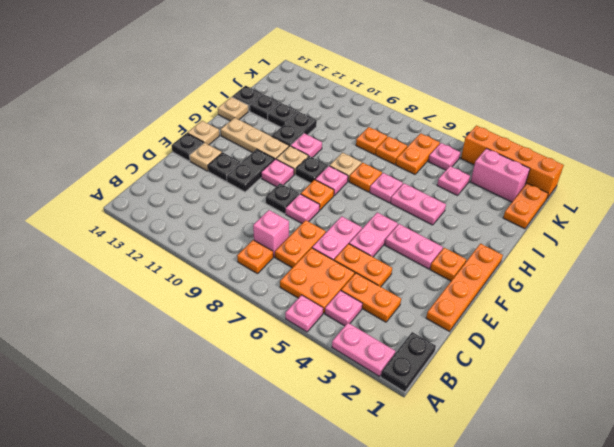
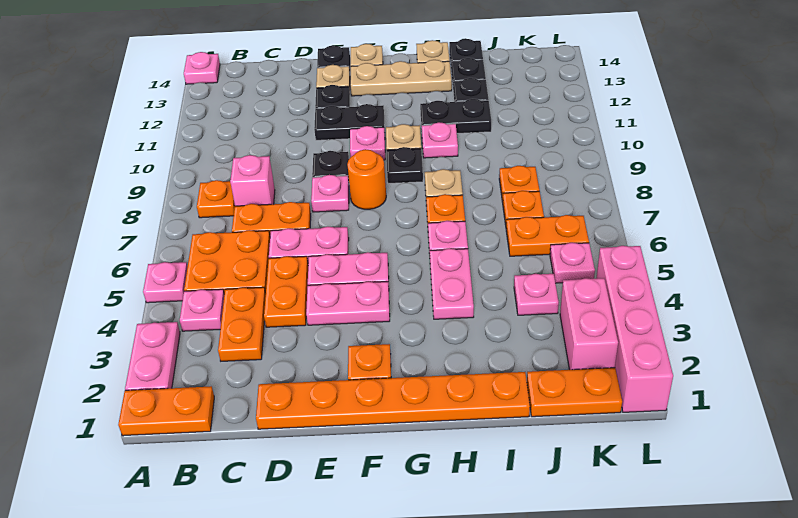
black 1x2 plate [381,332,436,392] -> orange 1x2 plate [118,386,214,436]
orange 1x4 plate [426,244,503,331] -> orange 1x6 plate [256,372,530,429]
pink 1x2 plate [385,224,443,269] -> pink 1x2 plate turned to [306,282,390,325]
orange 1x1 plate [301,180,334,210] -> orange 1x1 round brick [347,149,386,209]
pink 1x1 plate [315,166,348,195] -> pink 1x1 plate moved to [184,52,220,84]
tan 1x3 plate [221,118,289,159] -> tan 1x3 plate turned to [350,60,452,96]
orange 1x4 brick [461,126,564,198] -> pink 1x4 brick [596,246,673,412]

